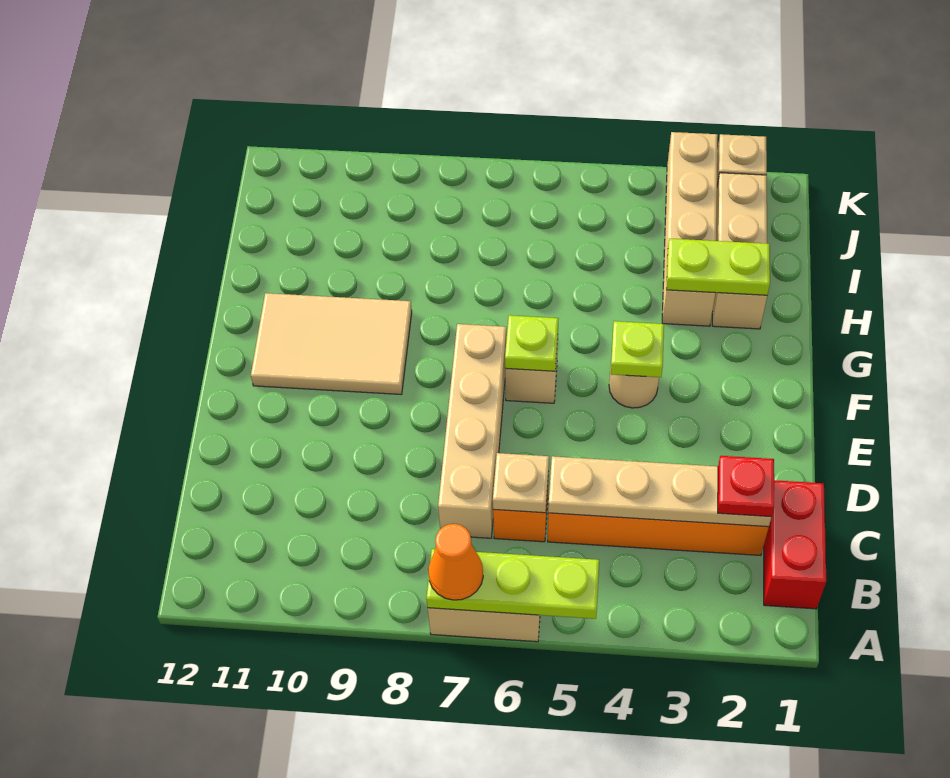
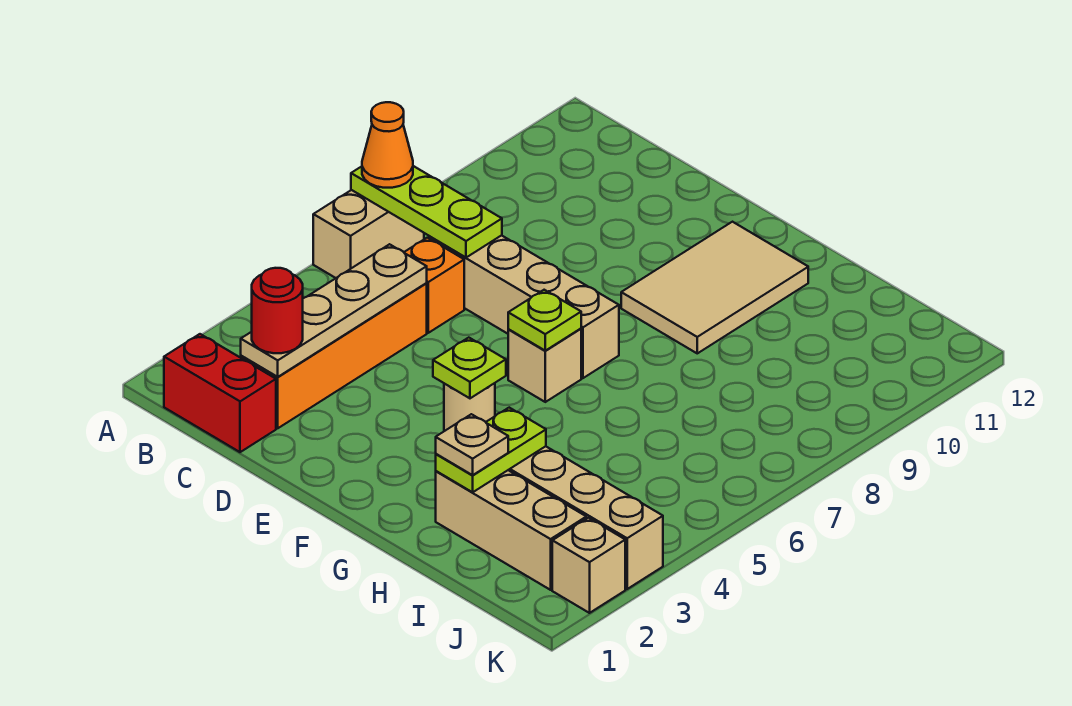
lime 1x3 plate [426,549,599,619] -> lime 1x3 plate turned to [351,166,502,258]
red 1x1 plate [718,456,774,517] -> red 1x1 round brick [252,268,303,353]
tan 1x1 plate [493,453,549,513] -> tan 1x1 plate moved to [436,414,508,475]

